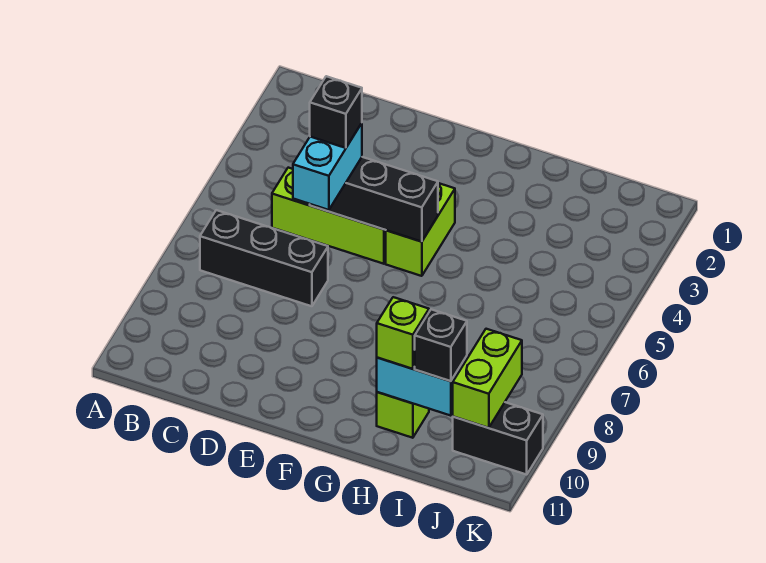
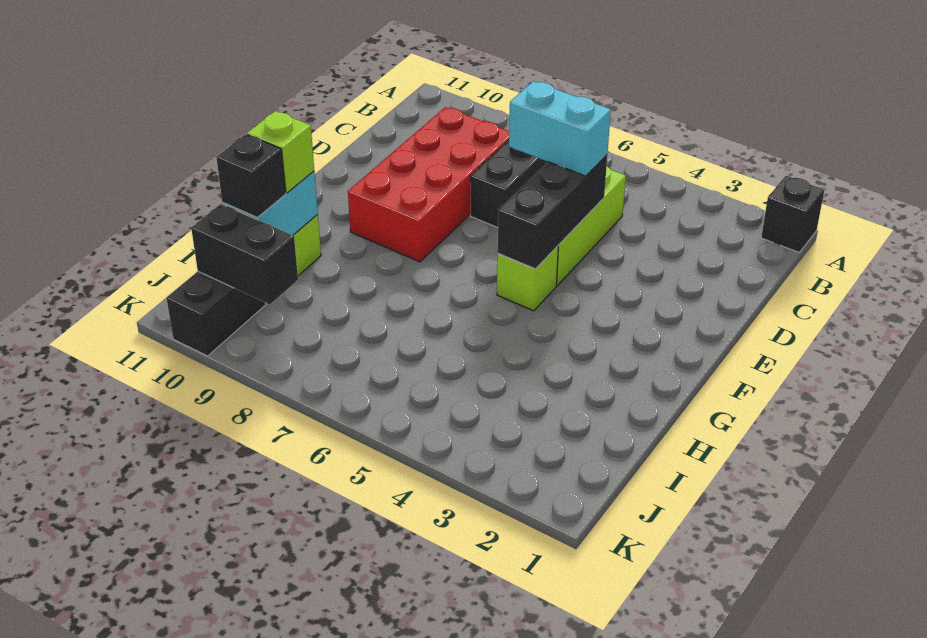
none -> red 2x4 brick [348,107,509,262]
black 1x1 brick [310,76,362,148] -> black 1x1 brick moved to [761,176,824,252]
lime 1x2 brick [386,183,455,276] -> lime 1x1 brick [497,246,558,311]
lime 1x2 brick [453,329,522,428] -> black 1x2 brick [191,204,298,305]

